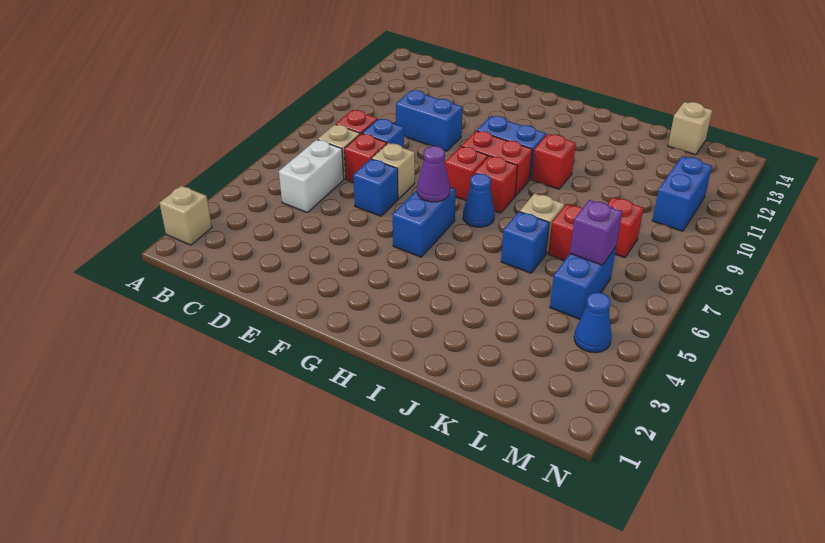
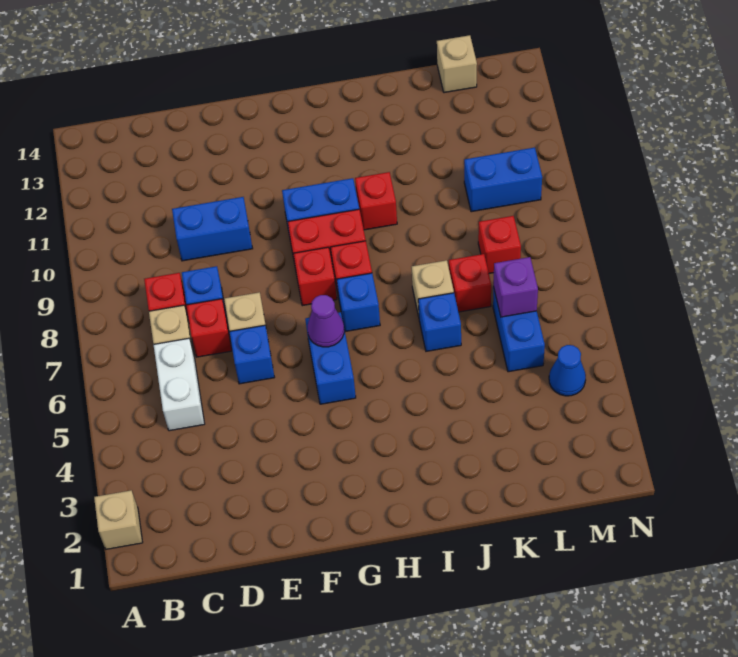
blue 1x1 cone [463,174,495,227] -> blue 1x1 brick [337,273,380,332]
blue 1x2 brick [652,156,712,231] -> blue 1x2 brick turned to [464,148,542,212]

